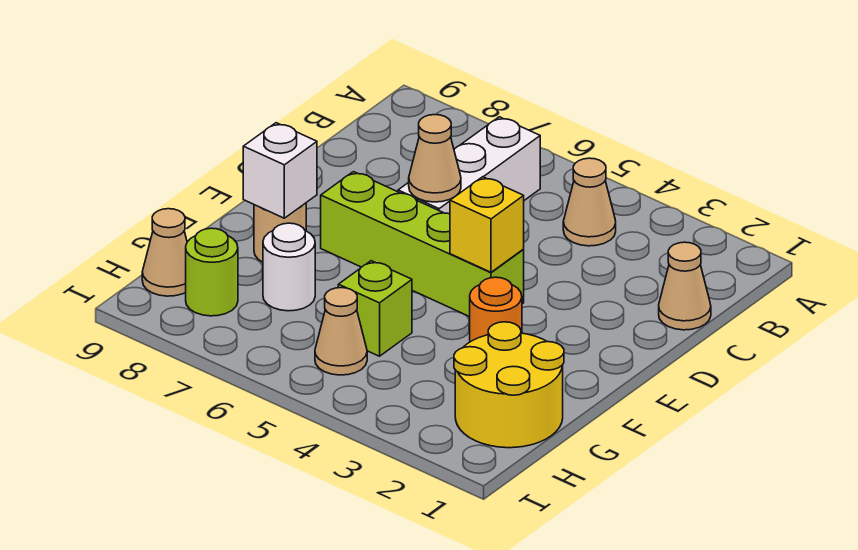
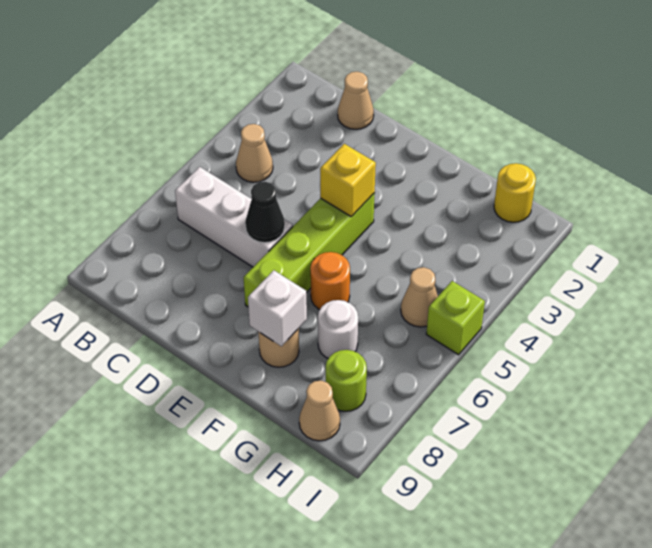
tan 1x1 cone [409,115,461,202] -> black 1x1 cone [245,182,285,243]
orange 1x1 round brick [470,277,522,342] -> orange 1x1 round brick moved to [310,252,350,310]
yellow 2x2 round brick [454,322,564,448] -> yellow 1x1 round brick [494,163,536,222]
lime 1x1 brick [338,261,412,356] -> lime 1x1 brick moved to [426,281,485,355]

